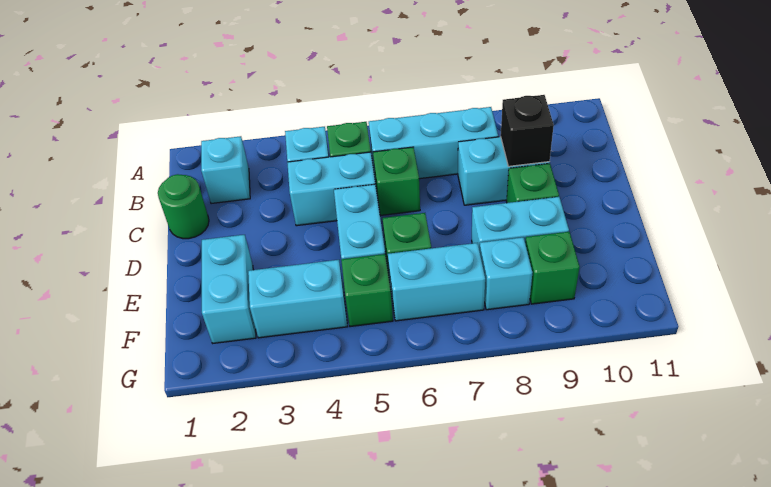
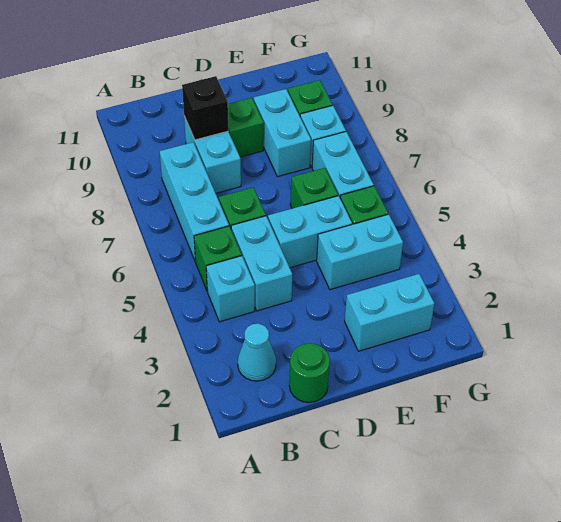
cyan 1x1 brick [201,136,250,204] -> cyan 1x1 cone [238,324,276,381]
cyan 1x2 brick [248,260,348,338] -> cyan 1x2 brick turned to [317,214,403,290]

